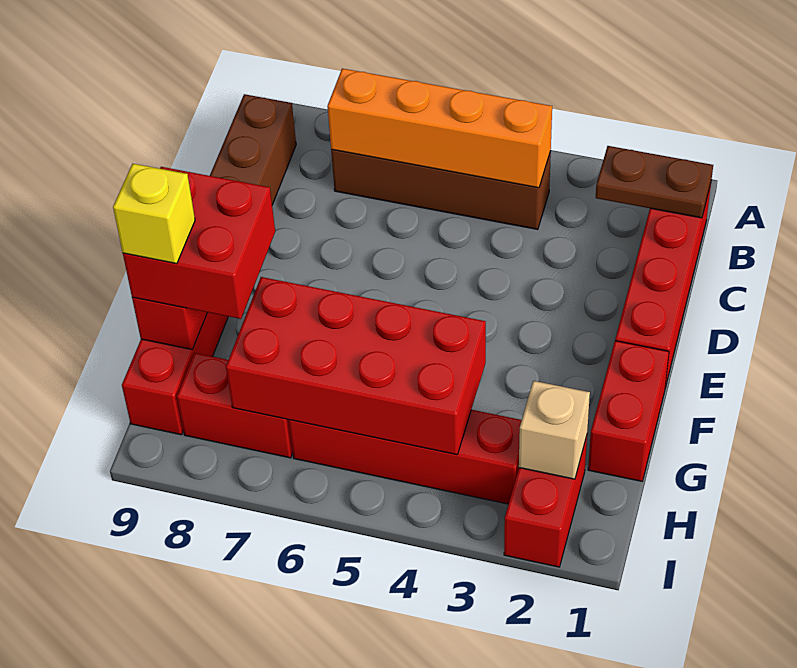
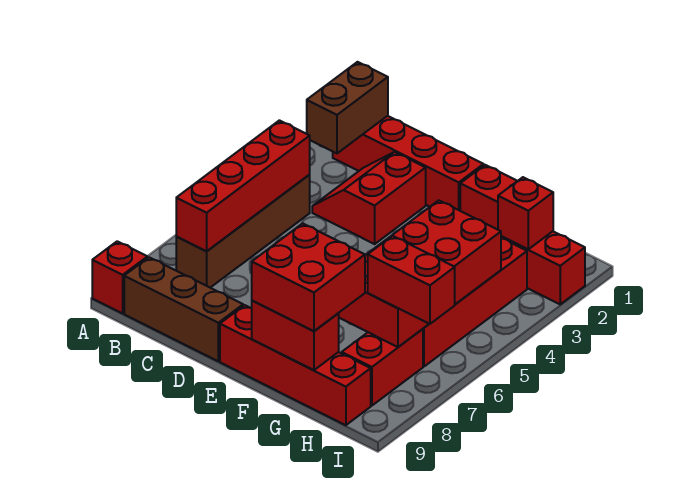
none -> red 1x1 brick [92,241,147,313]
brown 1x2 plate [596,146,713,218] -> brown 1x2 brick [307,62,388,153]
orange 1x4 brick [327,69,552,188] -> red 1x4 brick [176,120,310,251]
none -> red 2x2 slope [312,152,426,244]
yellow 1x1 brick [113,164,195,264] -> none
tan 1x1 brick [519,381,590,479] -> red 1x1 brick [498,177,553,249]
none -> red 1x2 brick [368,236,455,324]

